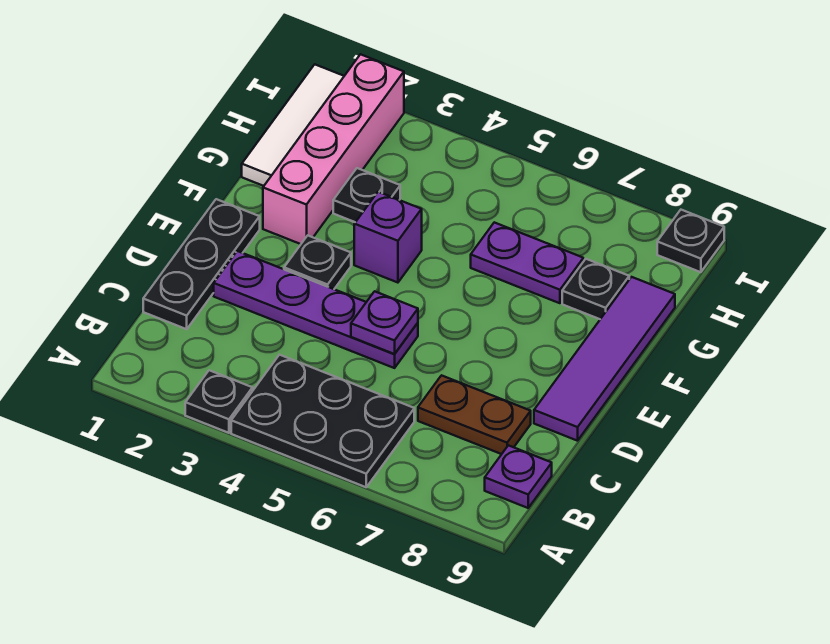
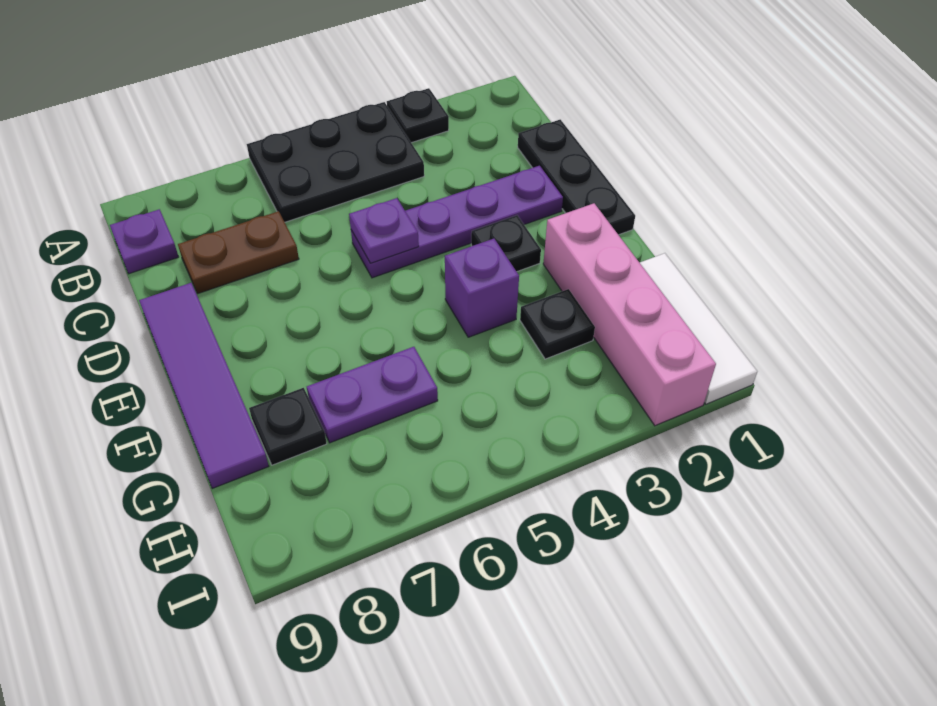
black 1x1 plate [657,210,724,272] -> none

